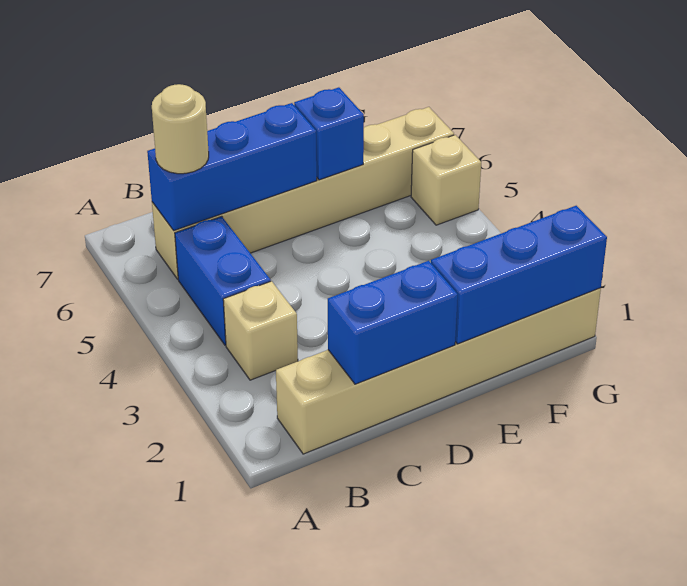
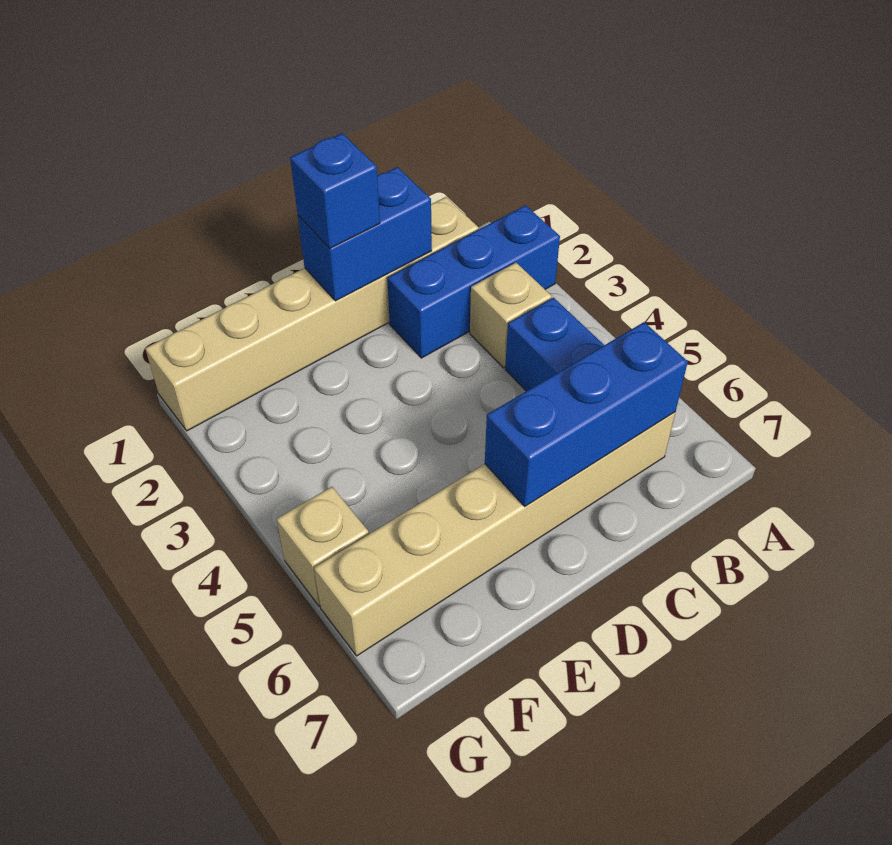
tan 1x1 round brick [152,84,209,174] -> none
blue 1x3 brick [431,206,607,344] -> blue 1x3 brick moved to [387,205,560,358]
blue 1x1 brick [294,87,364,180] -> blue 1x1 brick moved to [290,133,380,248]

